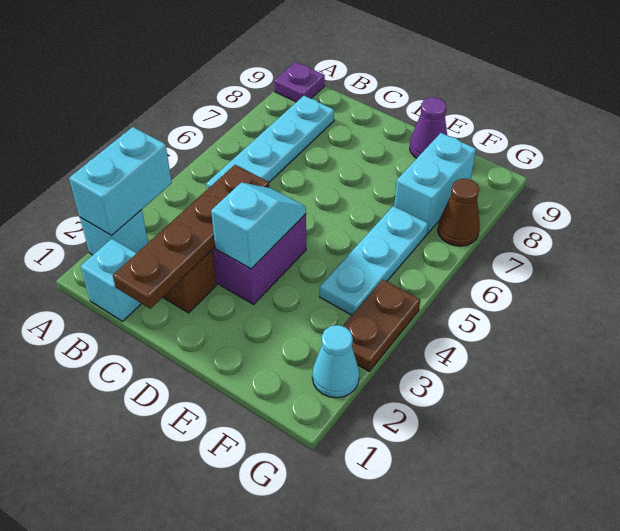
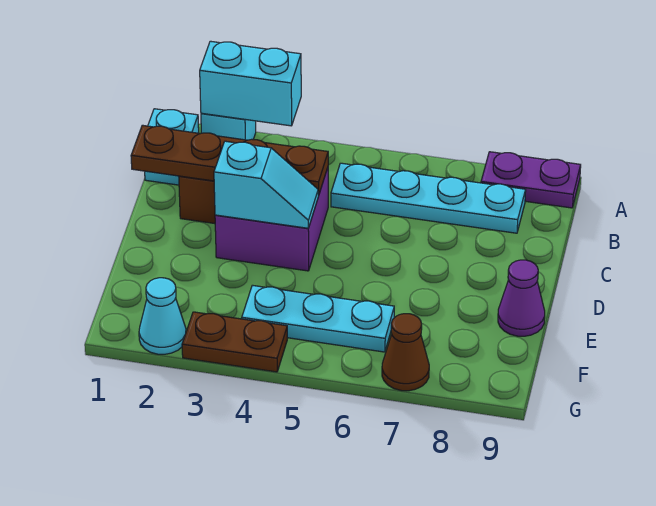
purple 1x1 plate [274,62,325,102] -> purple 1x2 plate [481,152,581,208]
cyan 1x2 brick [394,133,476,233] -> none

